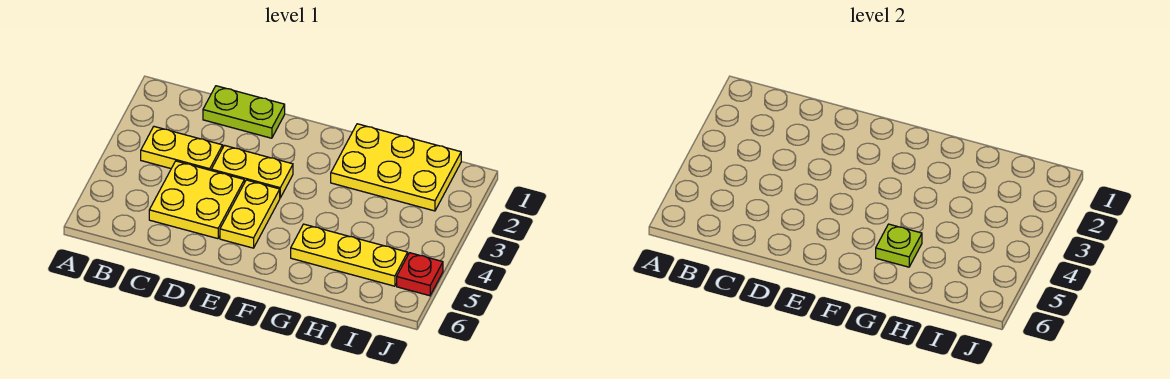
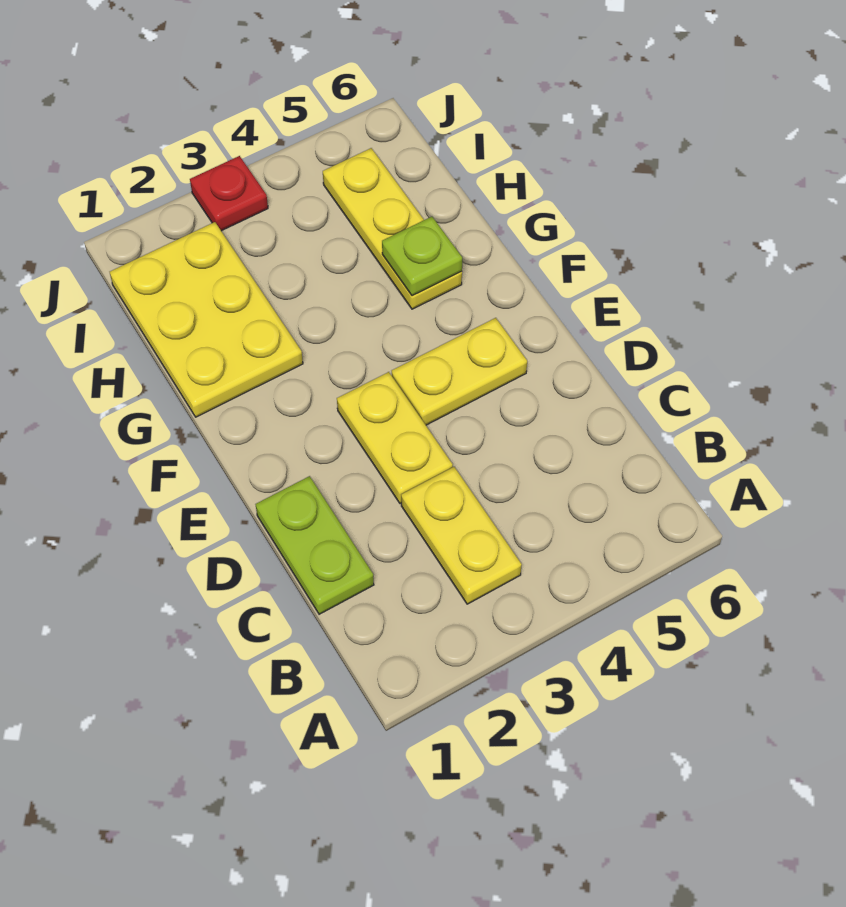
yellow 2x2 plate [149,161,244,239] -> none
red 1x1 plate [397,253,443,296] -> red 1x1 plate moved to [190,156,268,231]

